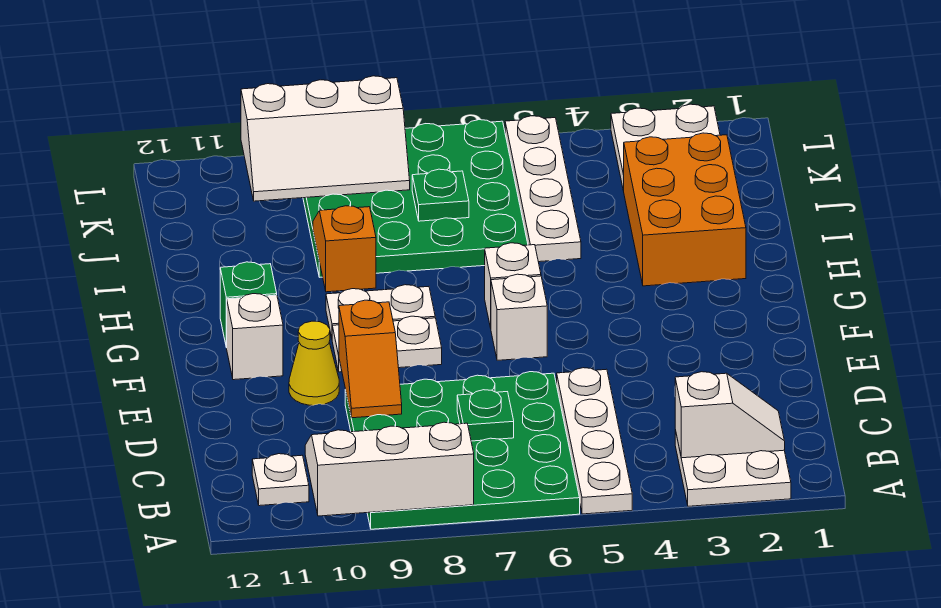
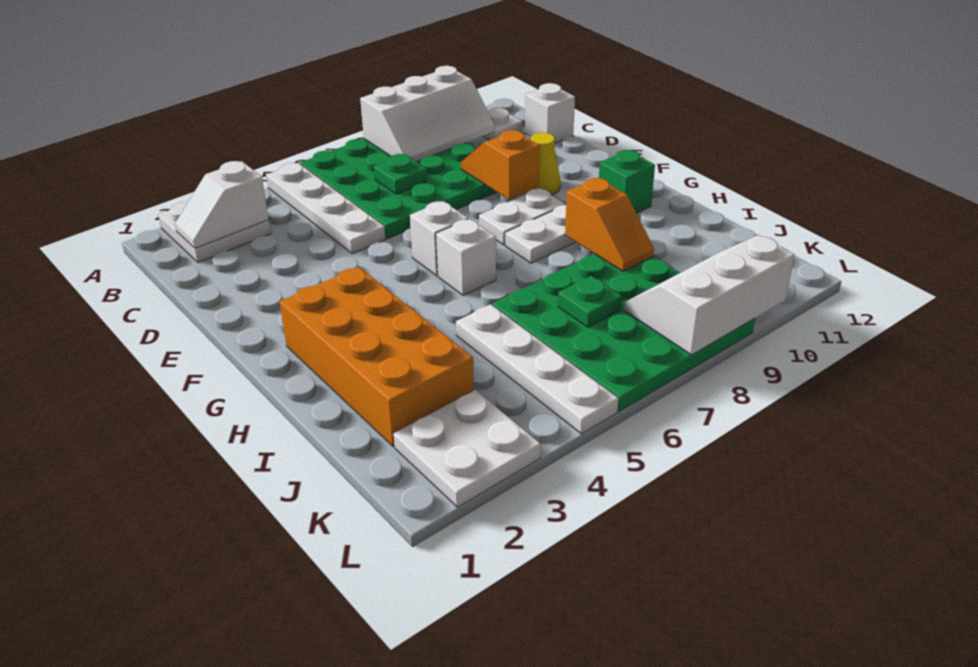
white 1x1 brick [227,294,283,380] -> white 1x1 brick moved to [525,83,575,143]
orange 2x3 brick [624,133,746,286] -> orange 2x4 brick [280,267,474,447]

